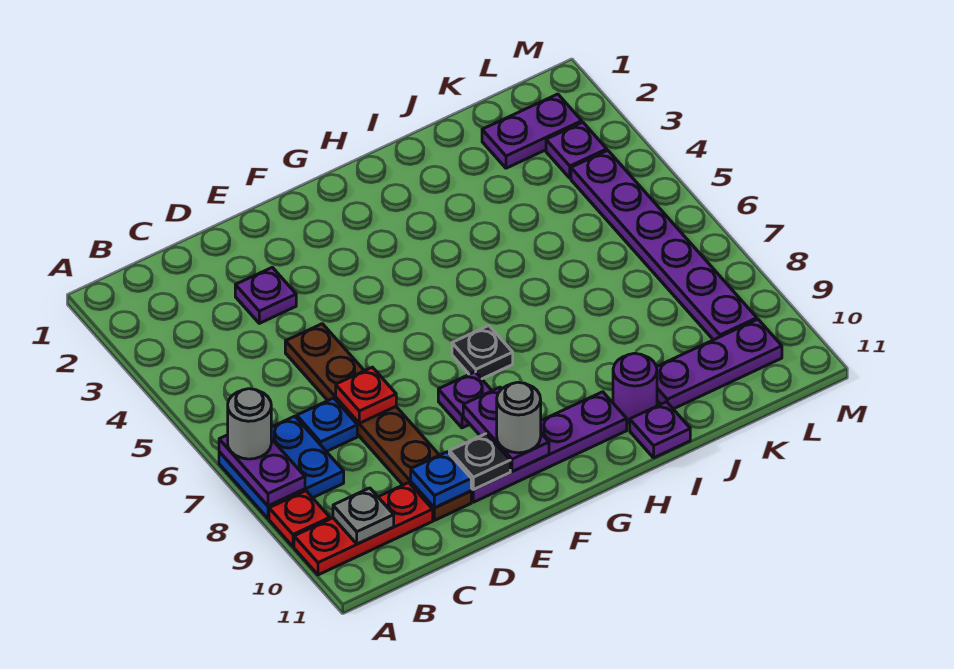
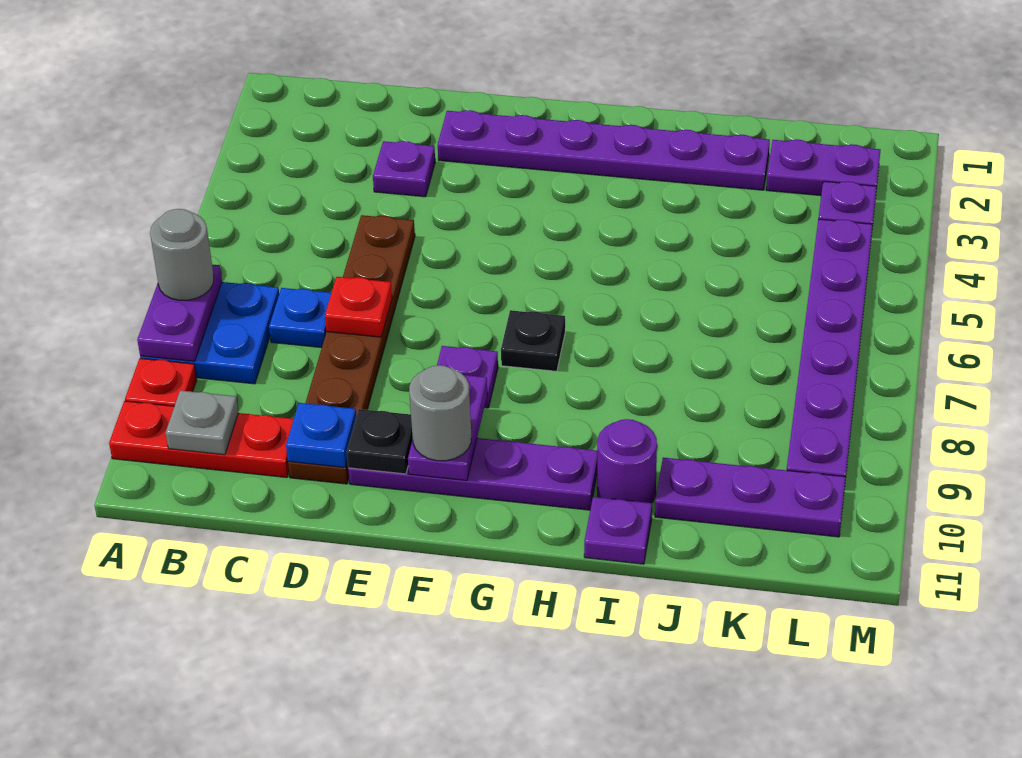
none -> purple 1x6 plate [438,110,770,190]

